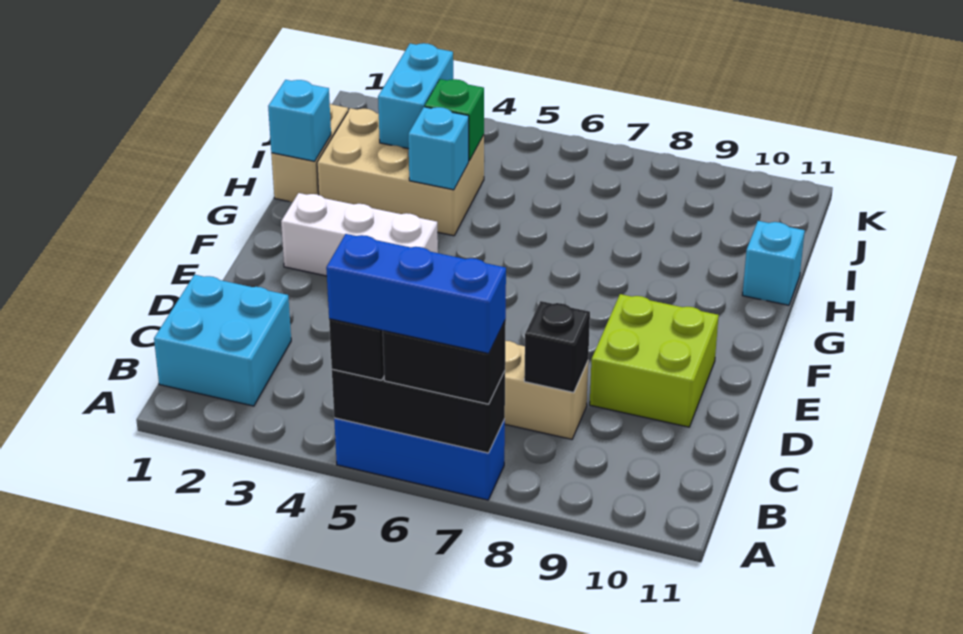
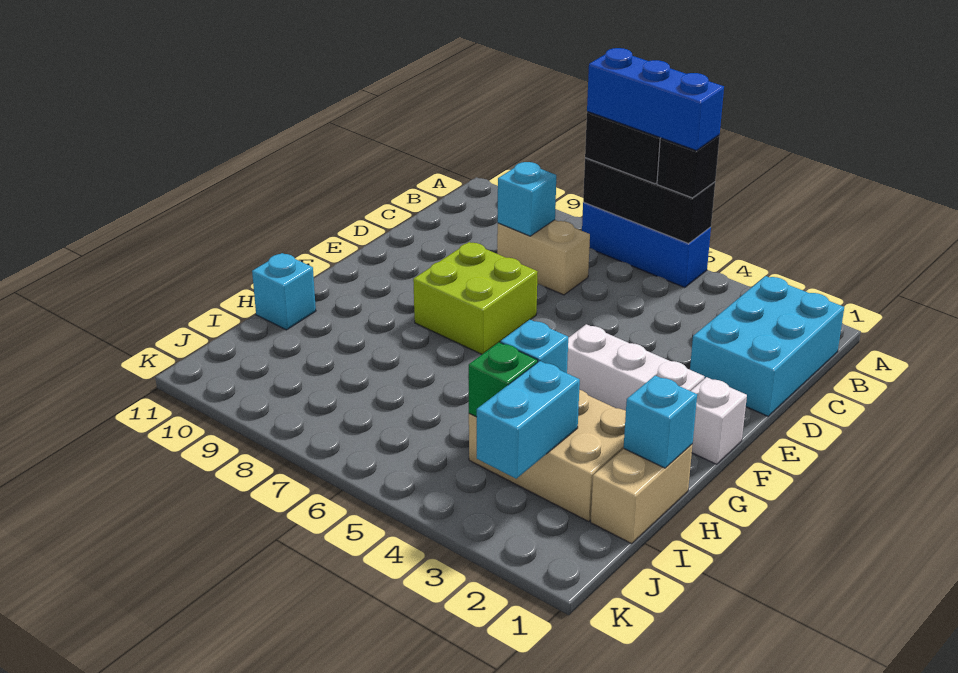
cyan 2x2 brick [154,275,291,406] -> cyan 2x3 brick [690,276,844,416]
black 1x1 brick [524,301,590,393] -> cyan 1x1 brick [498,162,556,236]
lime 2x2 brick [590,294,719,427] -> lime 2x2 brick moved to [413,242,538,354]
none -> white 1x1 brick [691,377,747,464]

